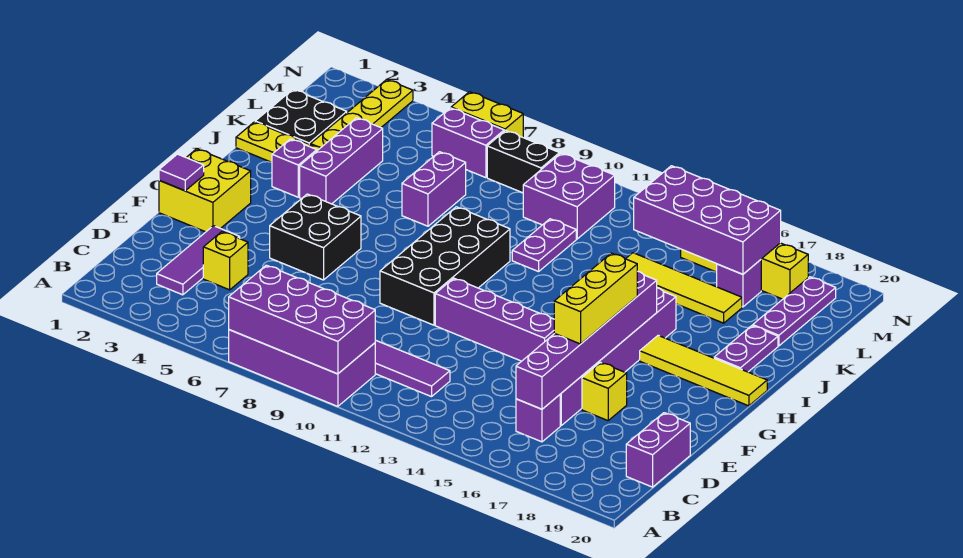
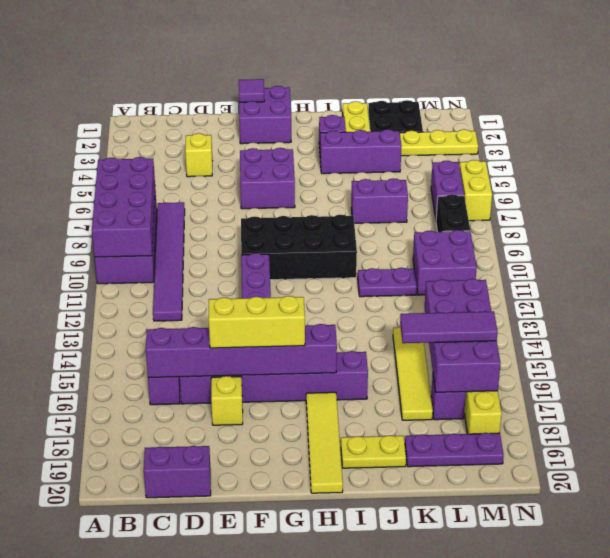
purple 1x3 tile [157,226,240,295] -> purple 1x3 tile moved to [400,311,498,343]
yellow 2x2 brick [159,149,251,232] -> purple 2x2 brick [239,86,291,144]
black 2x2 brick [270,194,361,280] -> purple 2x2 brick [240,148,295,209]
purple 1x2 plate [714,326,778,372] -> yellow 1x2 plate [341,435,406,468]

